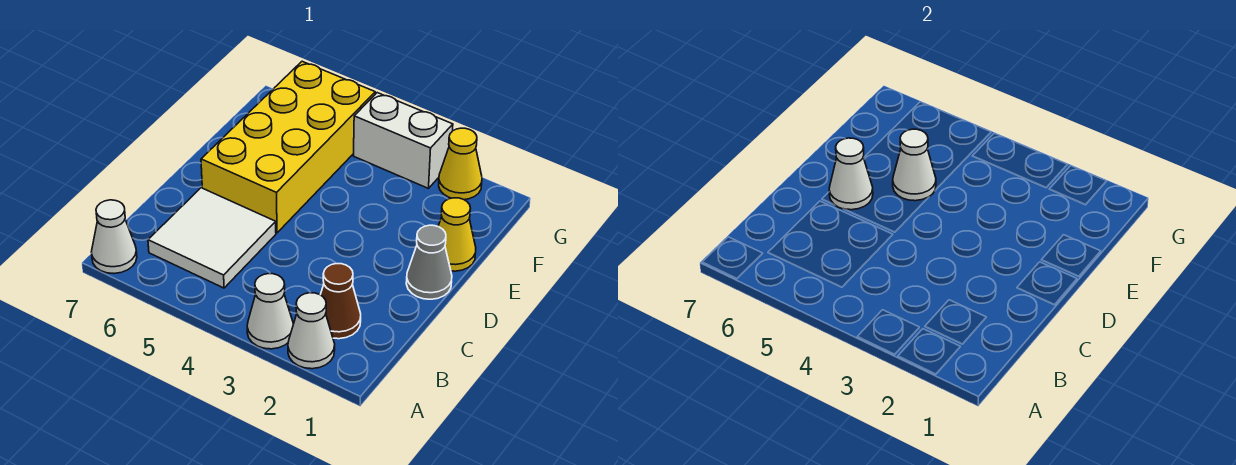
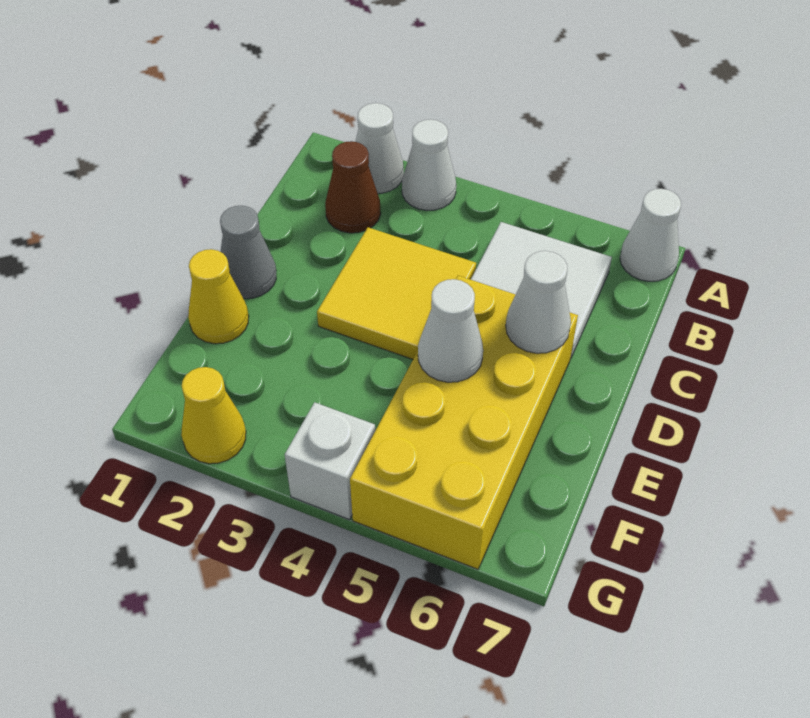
none -> yellow 2x2 tile [317,227,476,359]
white 1x2 brick [354,93,453,188] -> white 1x1 brick [285,402,375,520]

